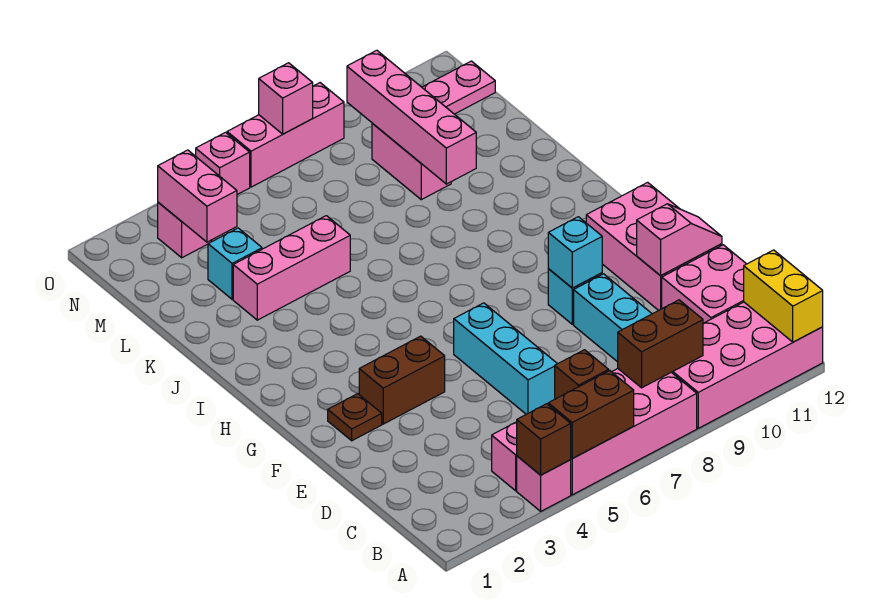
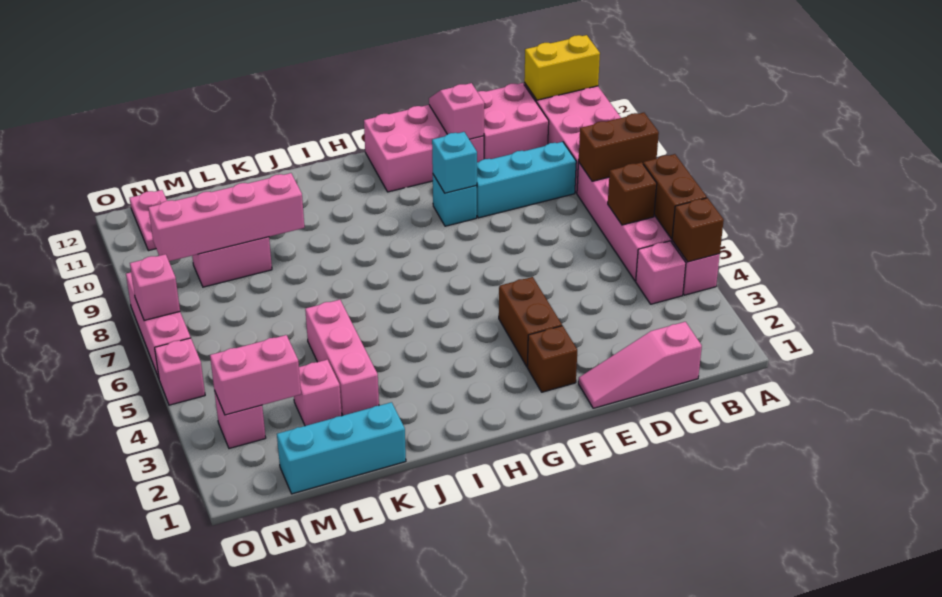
brown 1x2 brick [618,300,703,388] -> brown 1x2 brick turned to [579,113,659,181]
none -> pink 1x3 slope [578,322,702,408]
cyan 1x3 brick [454,303,557,414] -> cyan 1x3 brick moved to [277,402,406,494]
brown 1x1 plate [328,394,382,441] -> brown 1x1 brick [527,326,577,392]
cyan 1x1 brick [208,228,262,299] -> pink 1x1 brick [294,360,342,426]

